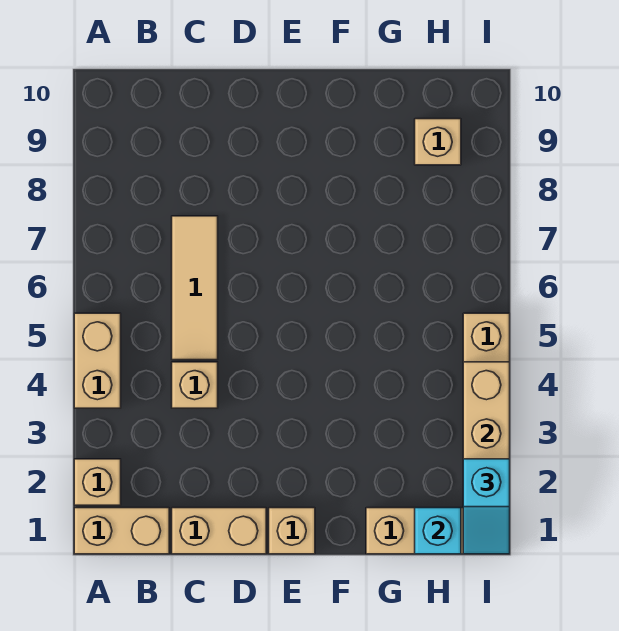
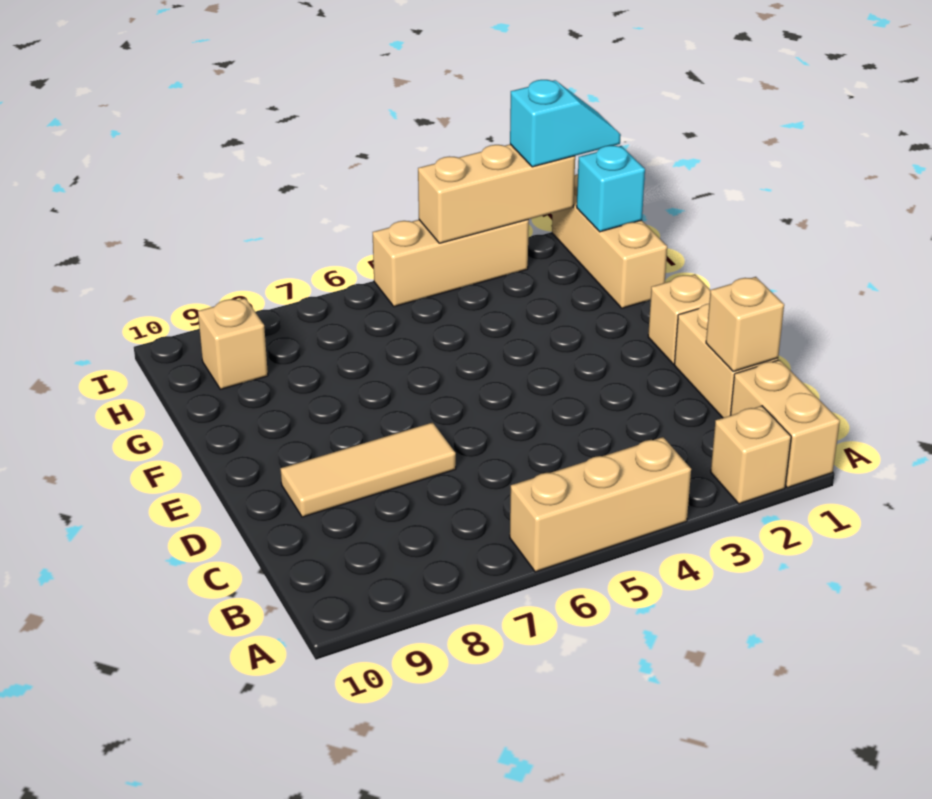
tan 1x2 brick [74,313,121,408] -> tan 1x3 brick [510,437,691,572]
tan 1x1 brick [172,362,218,408] -> tan 1x1 brick moved to [706,277,784,372]
tan 1x3 tile [172,216,218,360] -> tan 1x3 tile moved to [281,422,456,517]

